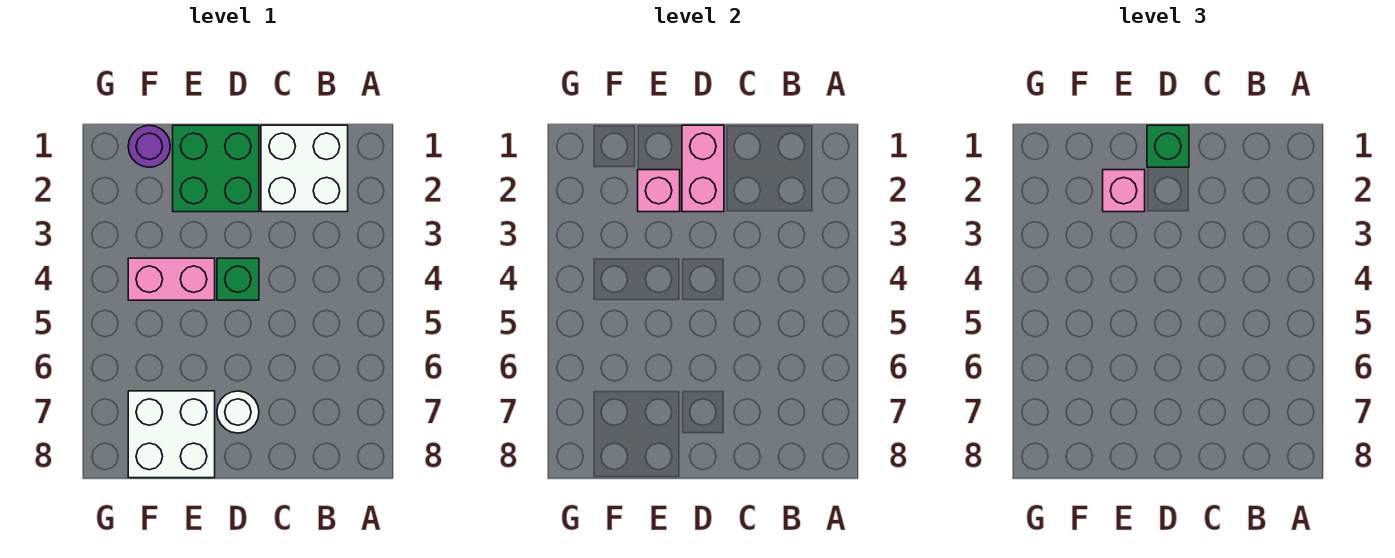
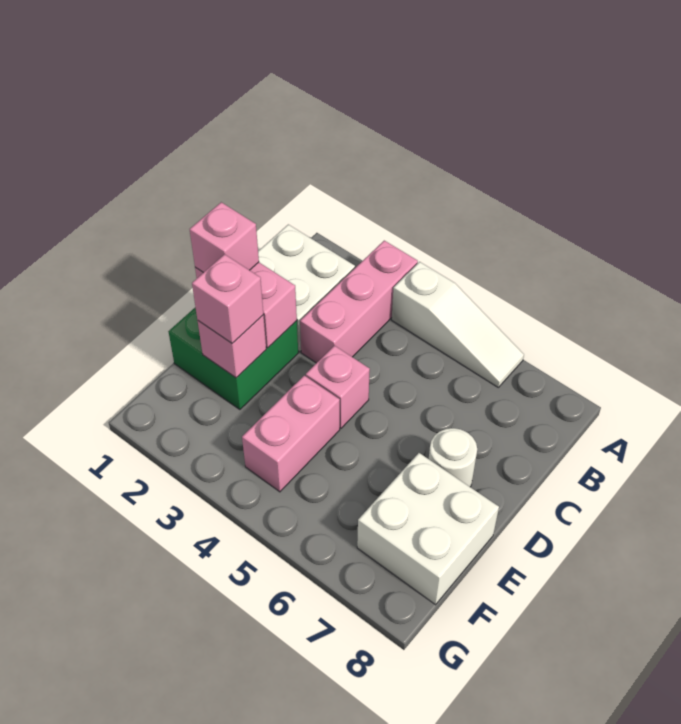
none -> pink 1x3 brick [300,241,418,363]
none -> white 1x3 slope [392,262,524,387]
green 1x1 brick [1147,125,1189,167] -> pink 1x1 brick [190,202,259,273]
green 1x1 brick [217,258,259,300] -> pink 1x1 brick [306,345,370,428]
purple 1x1 round brick [128,125,170,167] -> none

